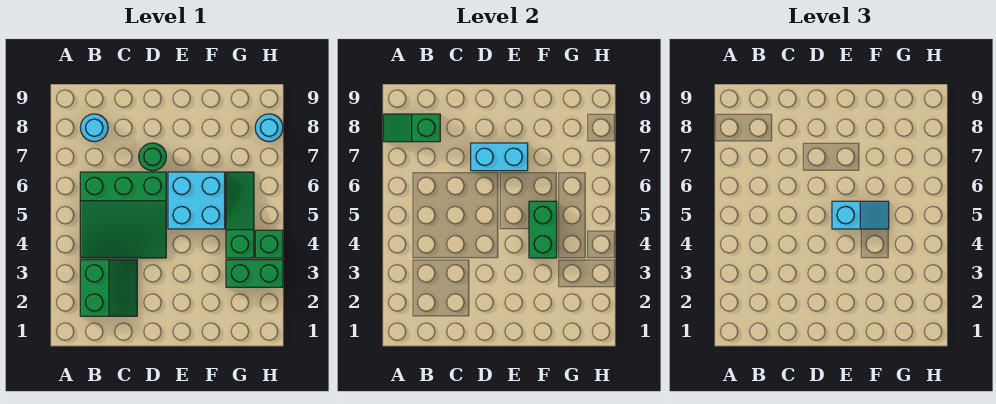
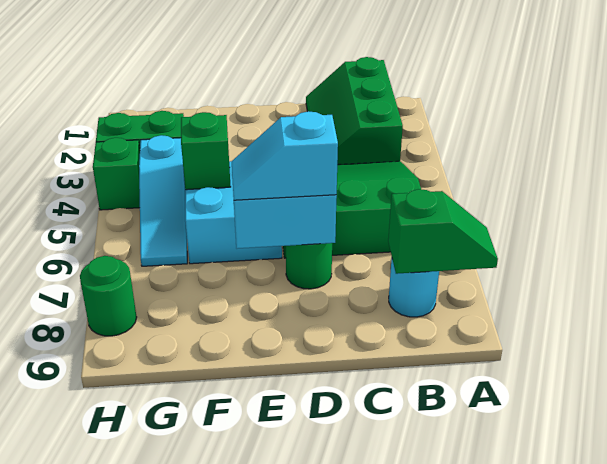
green 2x2 slope [80,260,137,316] -> green 2x3 slope [306,57,403,165]
cyan 1x2 slope [832,201,889,229] -> cyan 1x2 slope moved to [232,111,338,200]
green 1x2 brick [529,201,557,258] -> green 1x1 brick [181,112,231,190]
green 1x3 slope [226,172,254,258] -> cyan 1x3 slope [139,135,187,266]
cyan 1x1 round brick [255,114,283,142] -> green 1x1 round brick [80,256,137,336]

